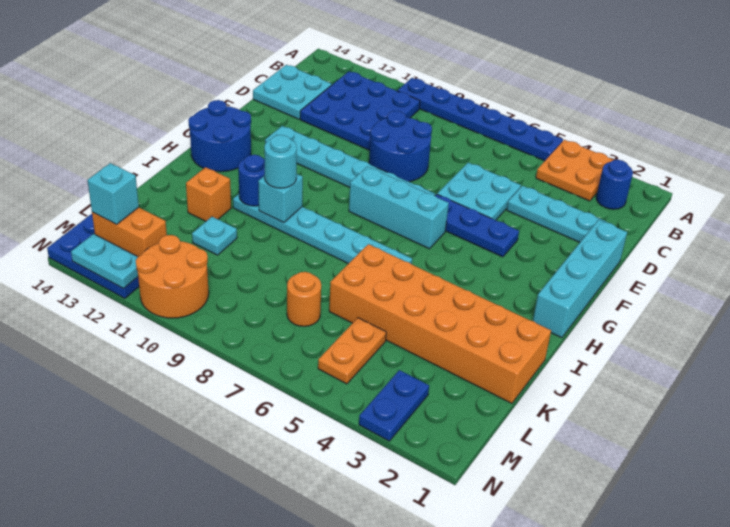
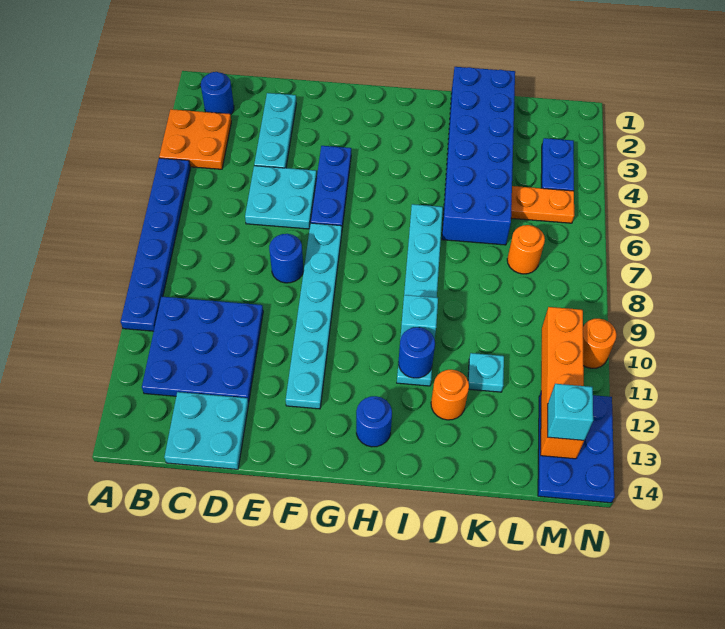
blue 2x2 round brick [369,111,432,182] -> blue 1x1 round brick [269,234,304,283]
cyan 1x4 brick [533,220,627,338] -> none
cyan 1x3 brick [349,167,449,249] -> none
blue 2x2 round brick [188,100,251,172] -> blue 1x1 round brick [356,396,392,447]
cyan 1x1 round brick [264,135,297,188] -> none
orange 2x6 brick [329,244,551,403] -> blue 2x6 brick [442,67,515,245]
orange 1x1 brick [186,167,231,221] -> orange 1x1 round brick [431,370,469,420]
blue 1x2 plate [359,370,429,441] -> blue 1x2 plate turned to [541,138,574,191]
orange 2x2 round brick [136,235,209,318] -> orange 1x1 round brick [583,319,617,368]
orange 1x2 brick [92,207,167,257] -> orange 1x4 brick [541,307,584,459]
cyan 1x2 plate [71,234,138,289] -> none

